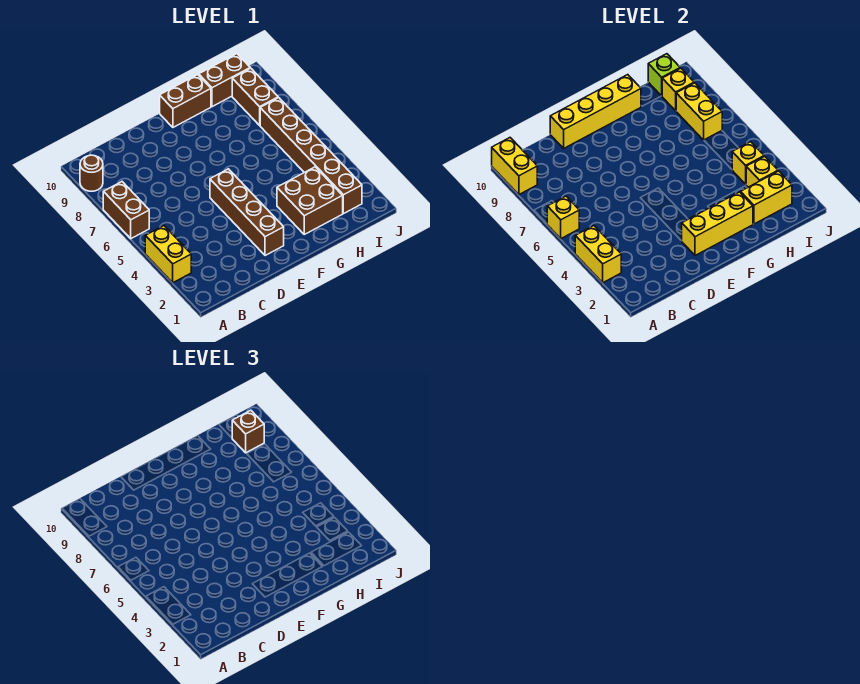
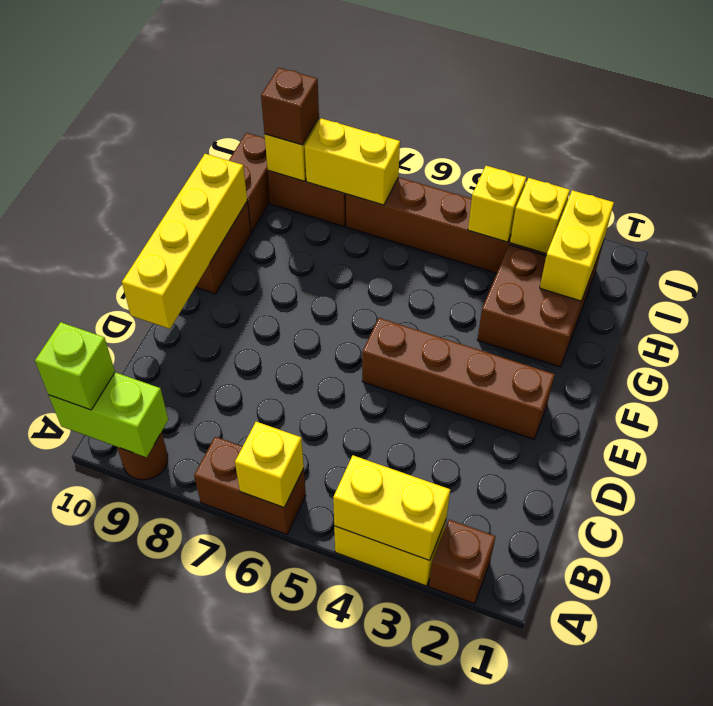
none -> brown 1x1 brick [429,520,496,604]
yellow 1x2 brick [492,138,537,194] -> lime 1x2 brick [49,372,168,457]
yellow 1x3 brick [682,192,753,256] -> none
lime 1x1 brick [648,54,680,96] -> lime 1x1 brick moved to [35,322,115,410]

